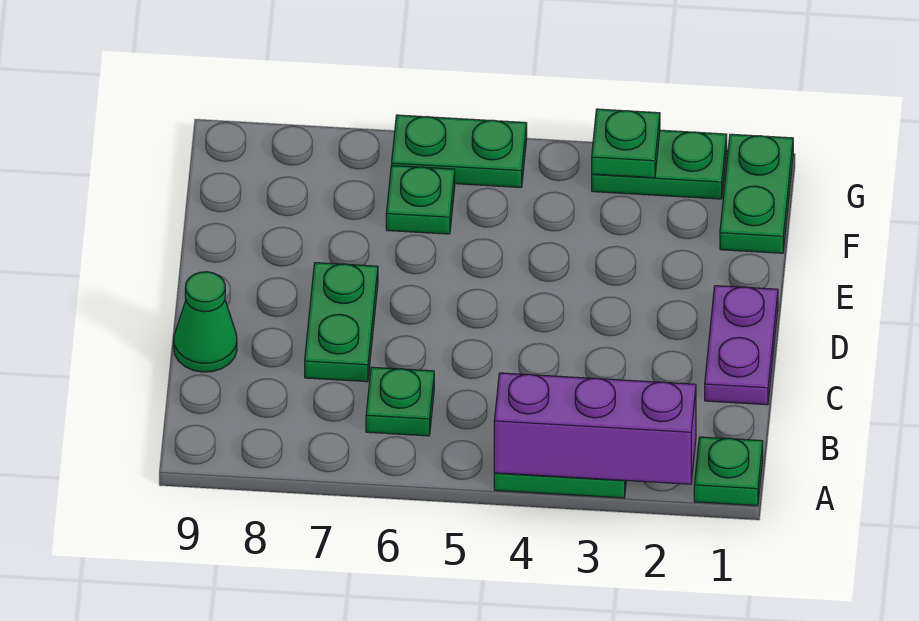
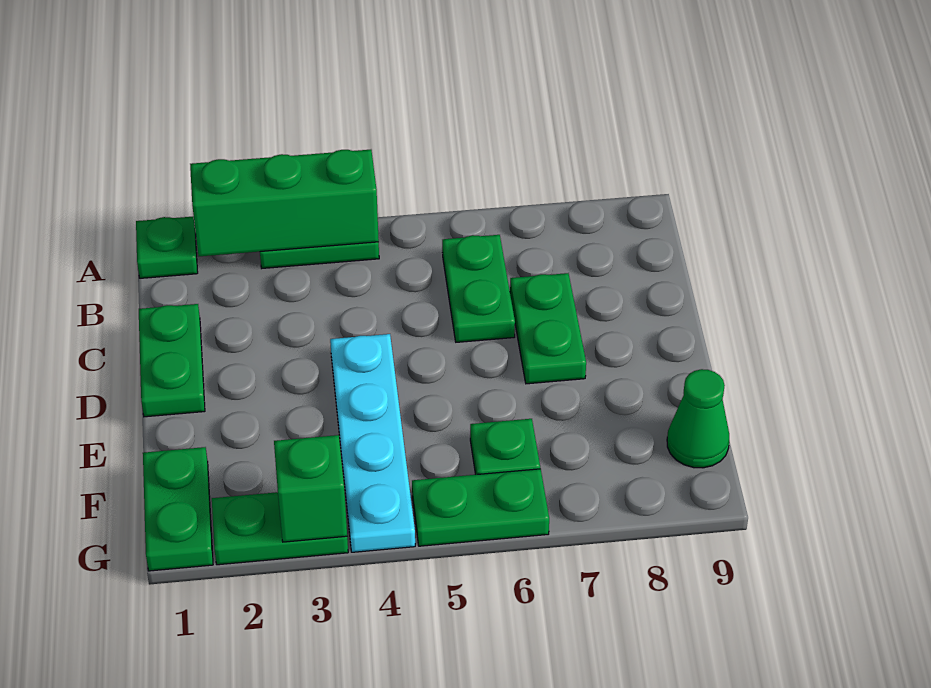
purple 1x3 brick [494,373,696,484] -> green 1x3 brick [190,150,379,256]
green 1x1 plate [366,367,434,436] -> green 1x2 plate [442,235,515,342]
purple 1x2 plate [705,286,778,405] -> green 1x2 plate [139,304,205,417]
green 1x1 cone [174,272,237,372] -> green 1x1 cone moved to [667,369,729,468]
none -> cyan 1x4 plate [330,334,415,552]
green 1x1 plate [592,109,660,178] -> green 1x1 brick [274,435,347,542]

